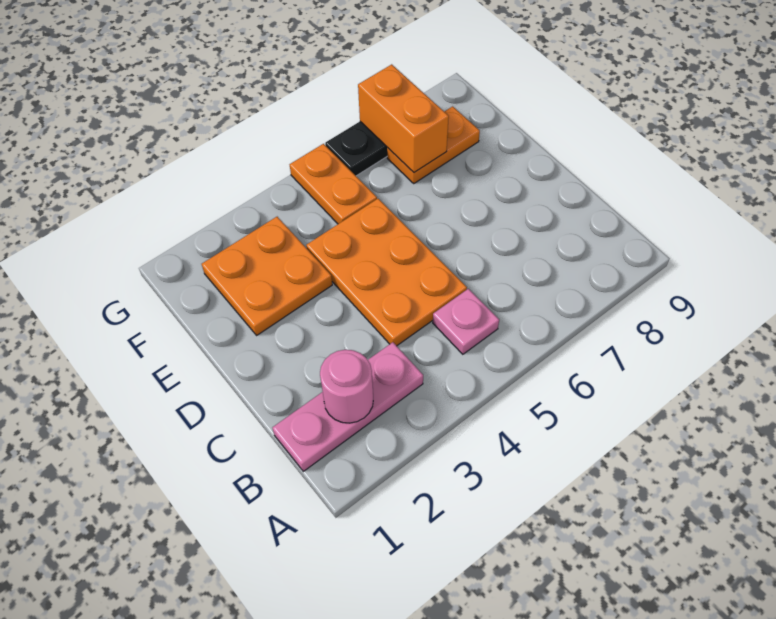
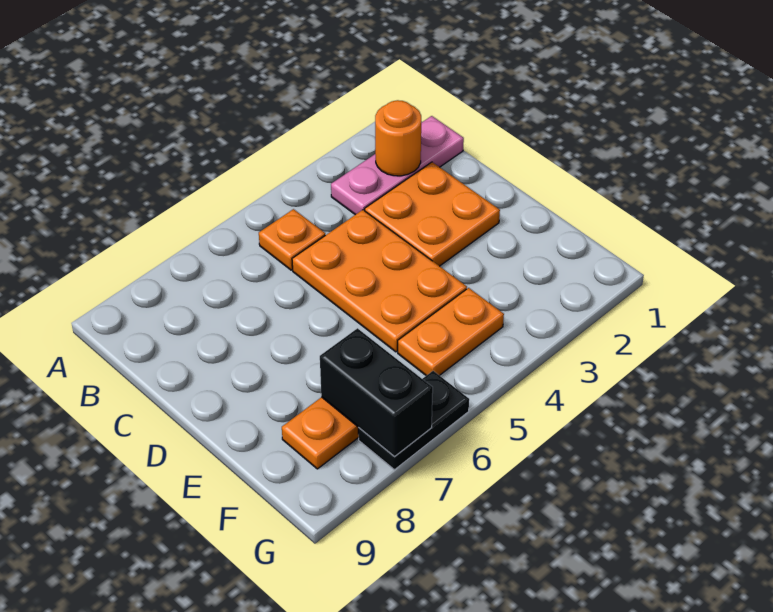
pink 1x1 round brick [320,350,373,423] -> orange 1x1 round brick [375,100,421,176]
pink 1x1 plate [433,289,499,354] -> orange 1x1 plate [259,209,325,270]
orange 2x2 plate [202,217,332,335] -> orange 2x2 plate moved to [365,162,500,266]
orange 1x2 plate [290,144,377,224] -> orange 1x2 plate turned to [398,288,504,376]
orange 1x2 brick [358,64,449,172] -> black 1x2 brick [320,328,433,456]

